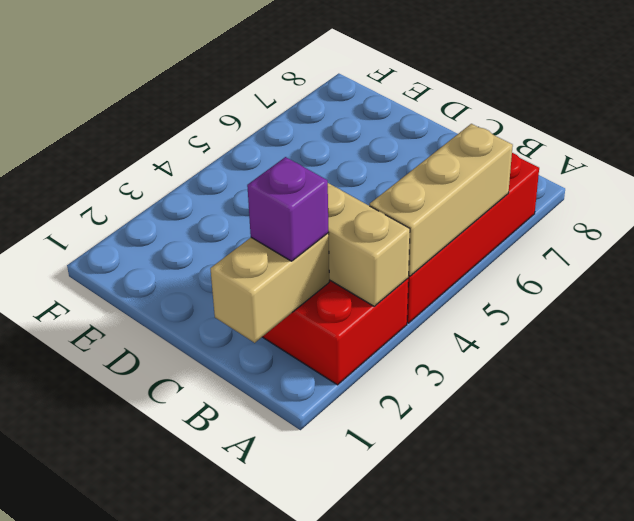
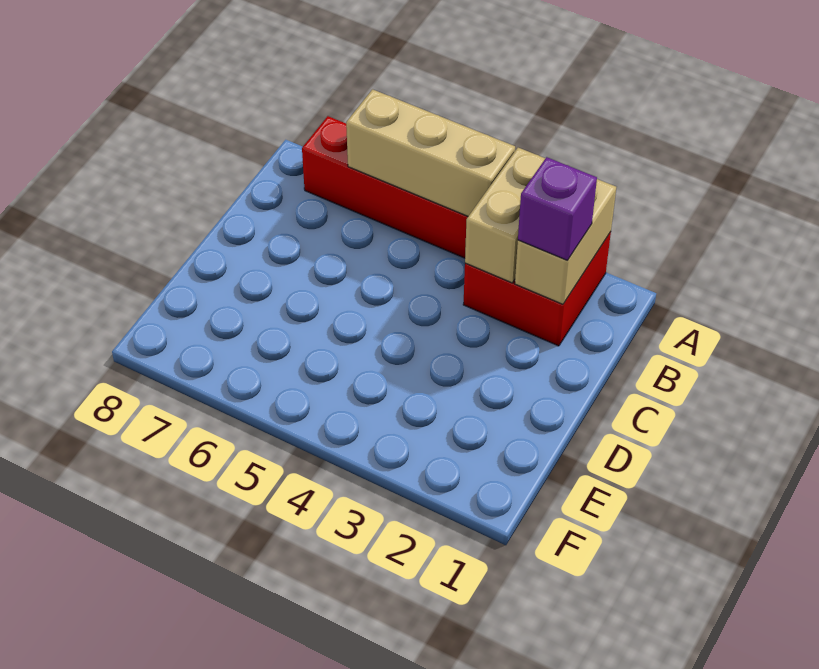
tan 1x2 brick [210,233,329,343] -> tan 1x2 brick turned to [515,179,616,304]

